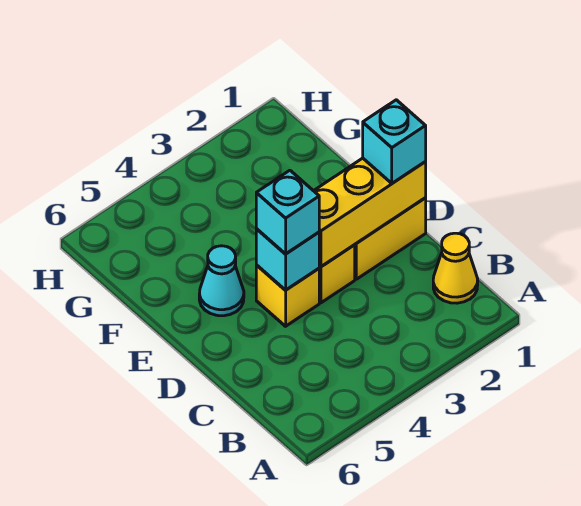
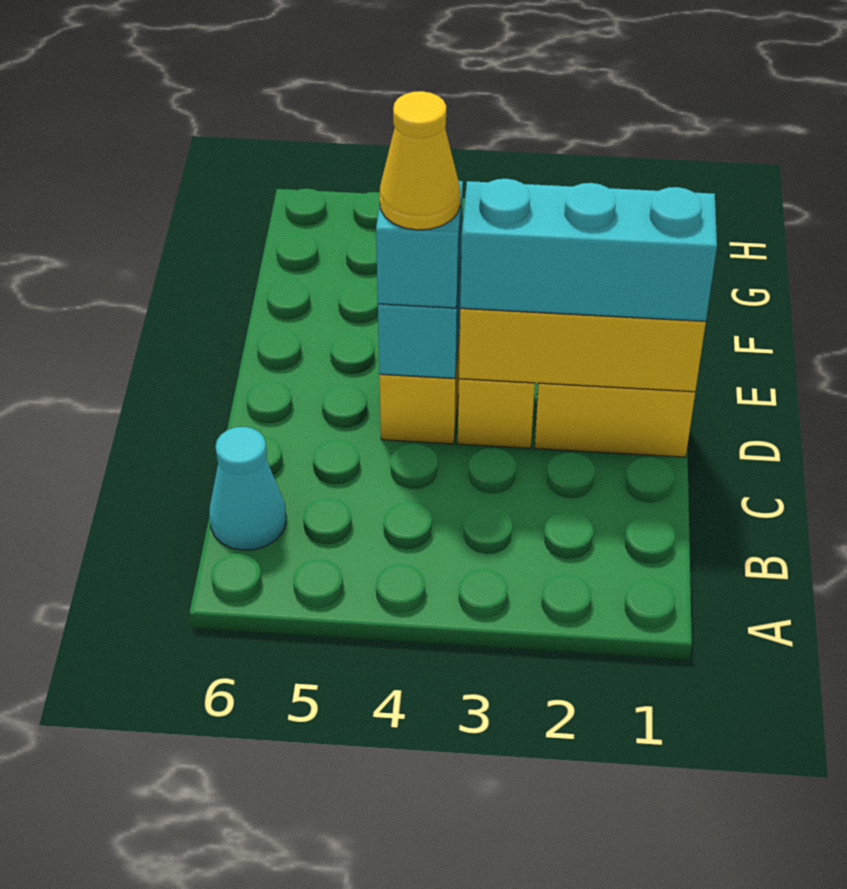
yellow 1x1 cone [433,233,478,303] -> yellow 1x1 cone moved to [380,91,460,230]
cyan 1x1 brick [363,100,426,183] -> cyan 1x3 brick [460,179,717,321]
cyan 1x1 cone [199,246,244,316] -> cyan 1x1 cone moved to [209,427,286,550]

